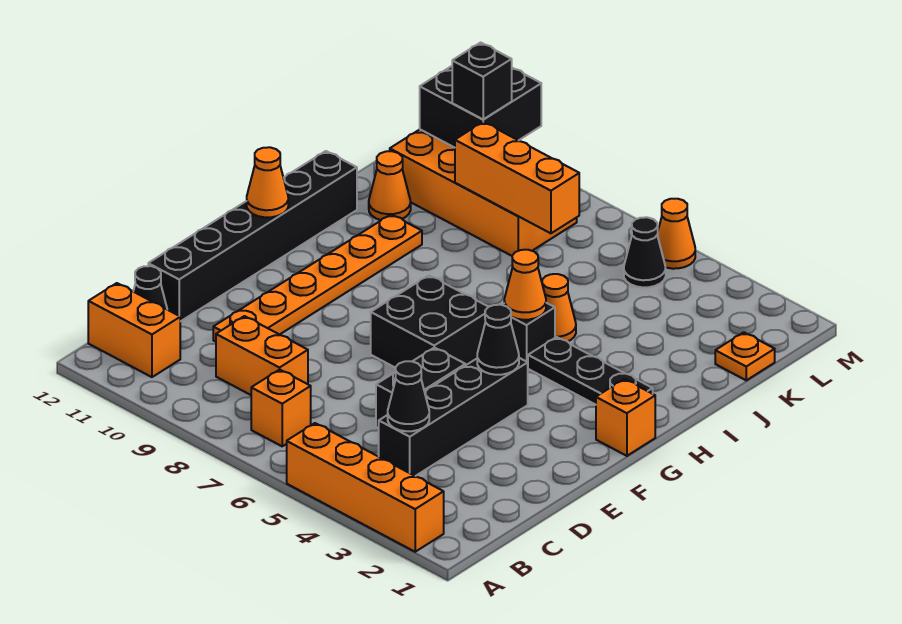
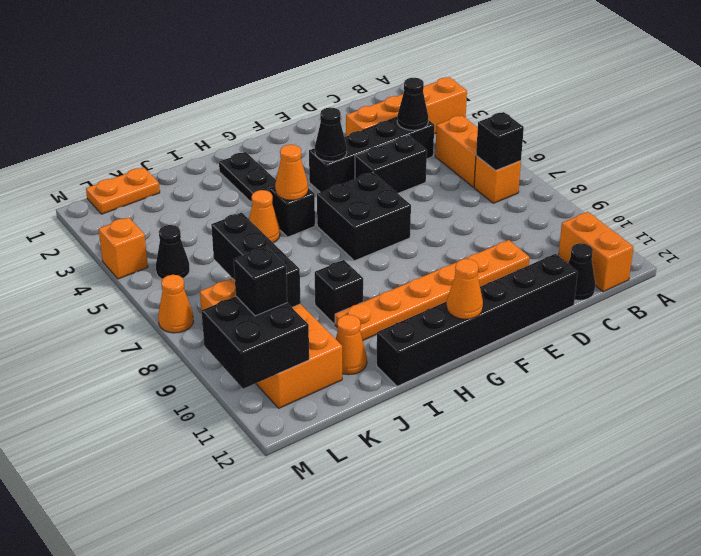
orange 1x4 brick [287,423,444,552] -> orange 1x4 brick turned to [346,77,467,136]
none -> black 1x1 brick [476,112,524,171]
orange 1x2 brick [216,316,308,395] -> orange 1x2 brick moved to [435,115,478,187]
orange 1x1 brick [596,379,655,456] -> orange 1x1 brick moved to [98,217,148,279]
none -> black 1x1 brick [315,260,363,324]
orange 1x1 plate [715,332,775,380] -> orange 1x2 plate [86,167,160,214]
orange 1x3 brick [455,122,579,233] -> black 1x3 brick [211,213,301,307]
orange 1x1 cone [657,199,695,269] -> orange 1x1 cone moved to [158,275,193,333]

